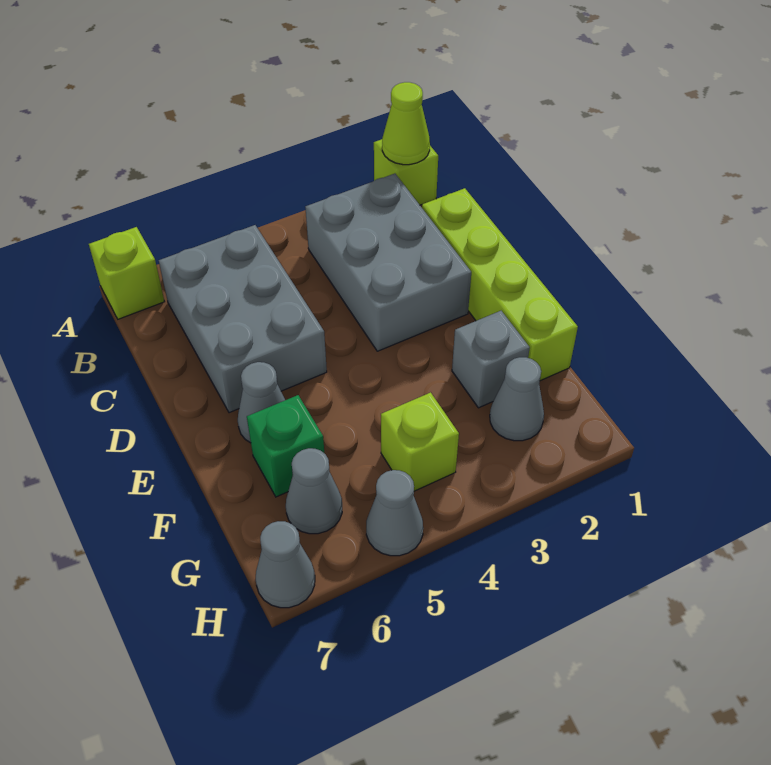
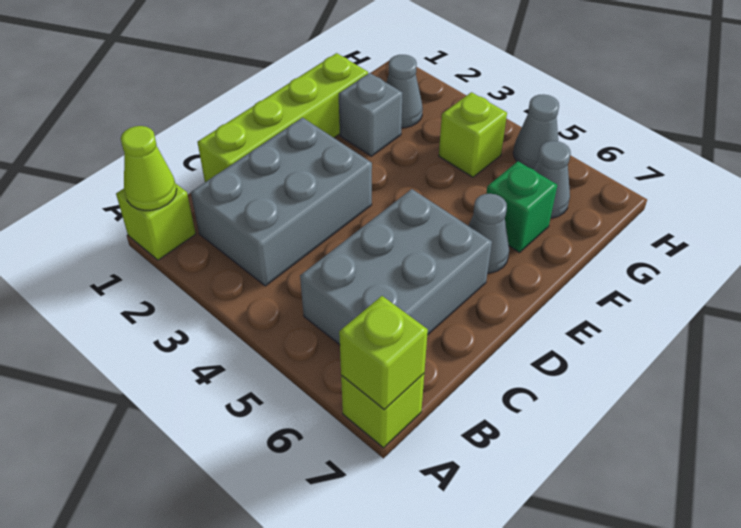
none -> lime 1x1 brick [339,296,428,410]
grey 1x1 cone [256,521,315,608] -> none

